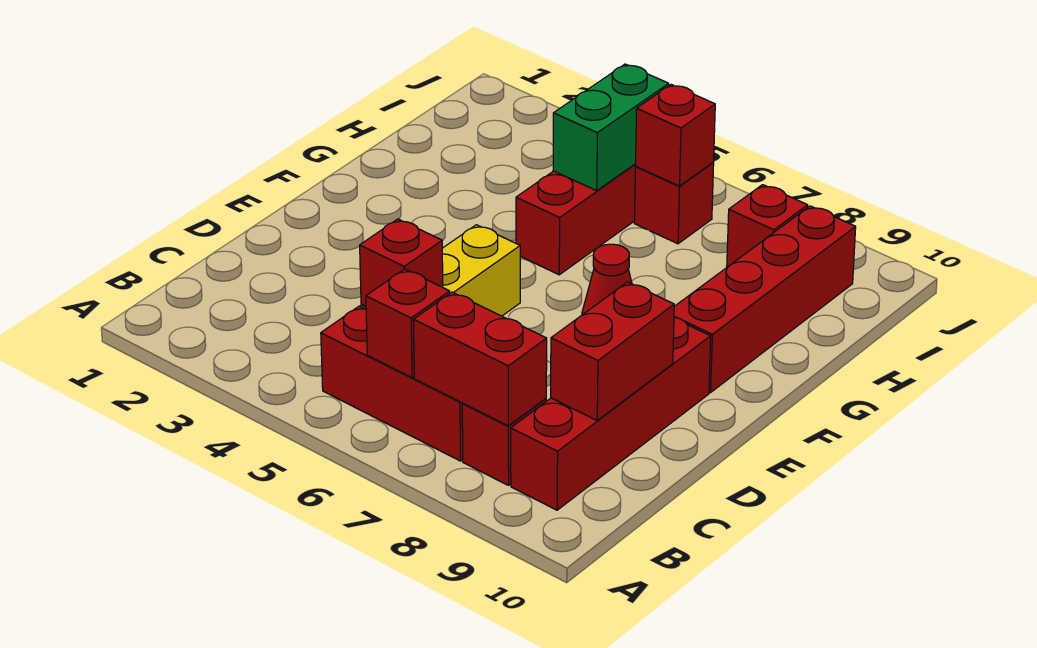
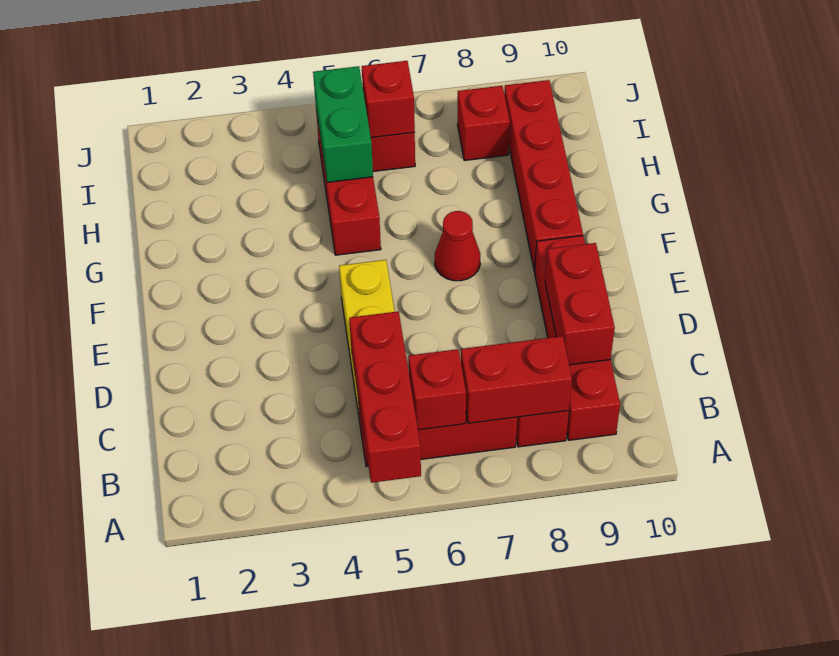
red 1x1 brick [360,219,443,306] -> red 1x3 brick [349,311,421,483]

